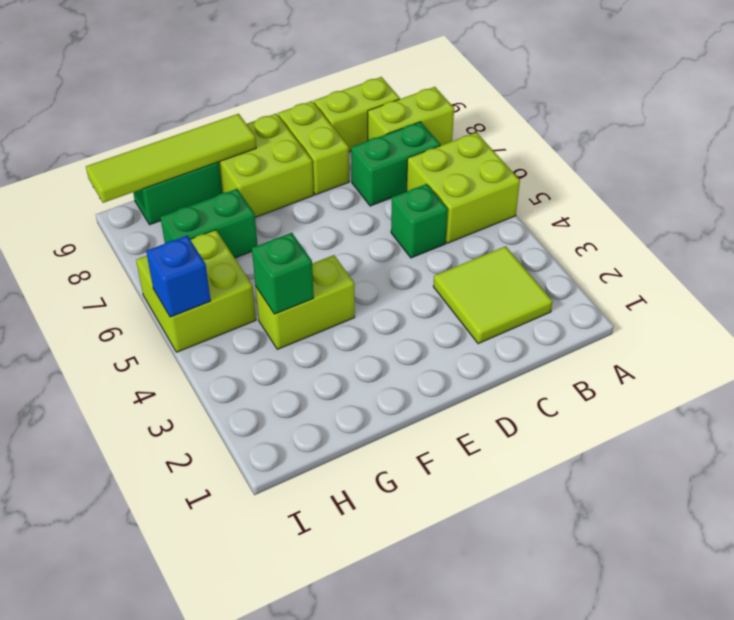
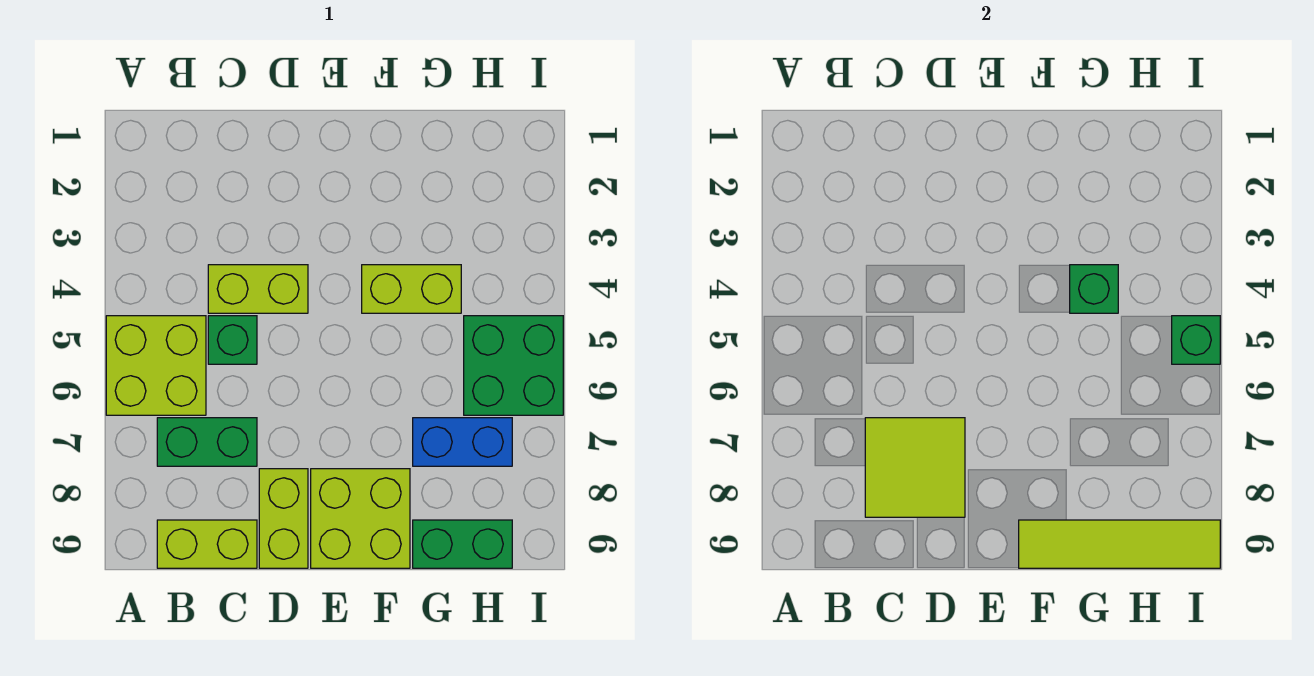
lime 1x2 brick [368,87,454,146] -> lime 1x2 brick moved to [208,265,308,313]
lime 2x2 tile [433,246,553,344] -> lime 2x2 tile moved to [865,418,965,517]
green 1x2 brick [160,189,258,258] -> blue 1x2 brick [413,418,512,466]
lime 2x2 brick [136,230,256,352] -> green 2x2 brick [464,316,563,415]
blue 1x1 brick [146,236,211,317] -> green 1x1 brick [1172,316,1220,364]

